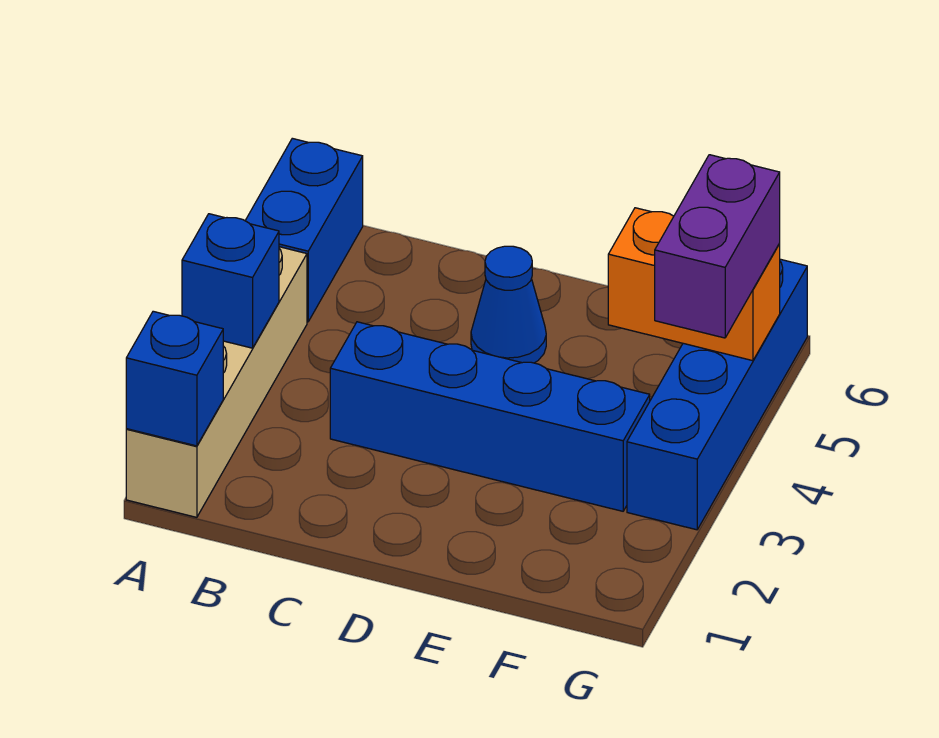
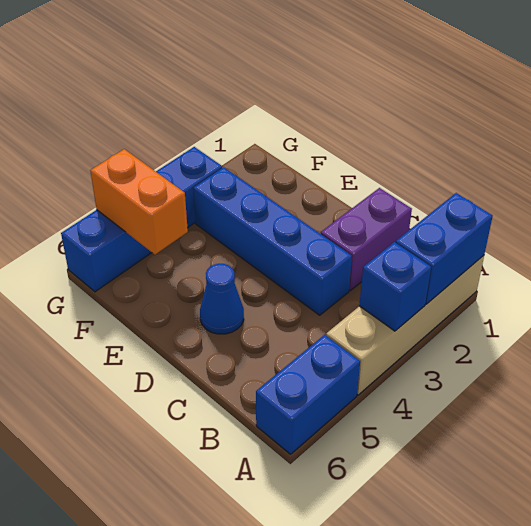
blue 1x1 brick [126,311,223,446] -> blue 1x2 brick [396,193,493,304]
purple 1x2 brick [655,155,780,338] -> purple 1x2 brick moved to [321,188,412,291]

